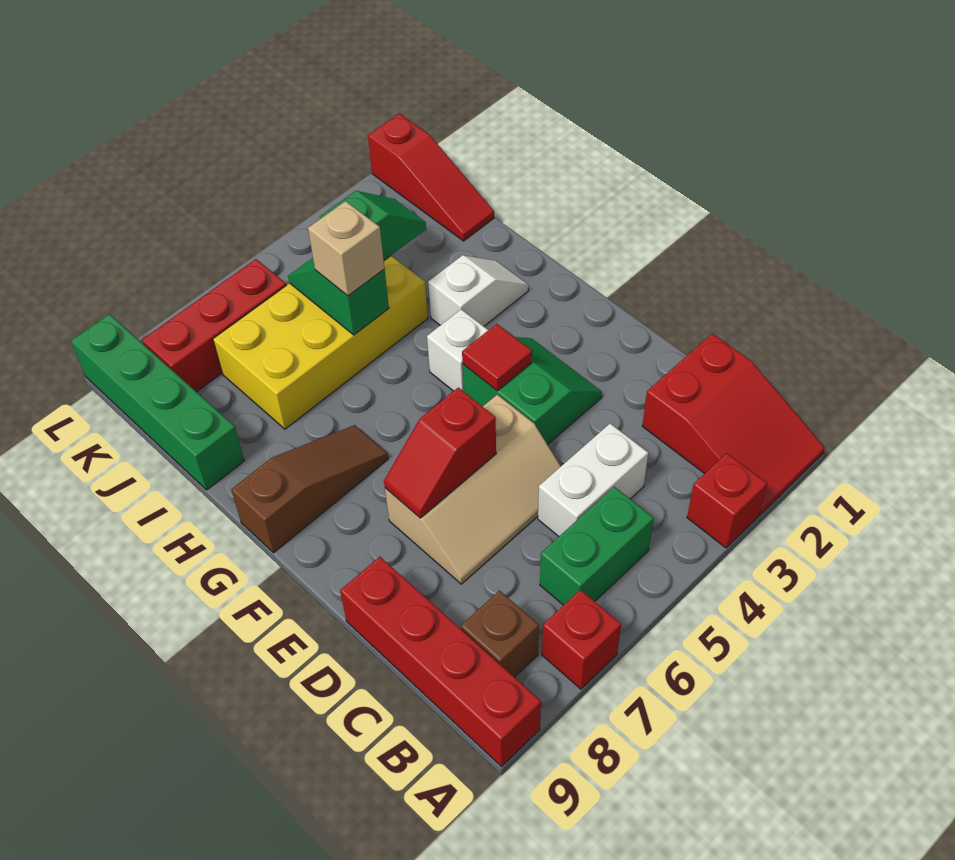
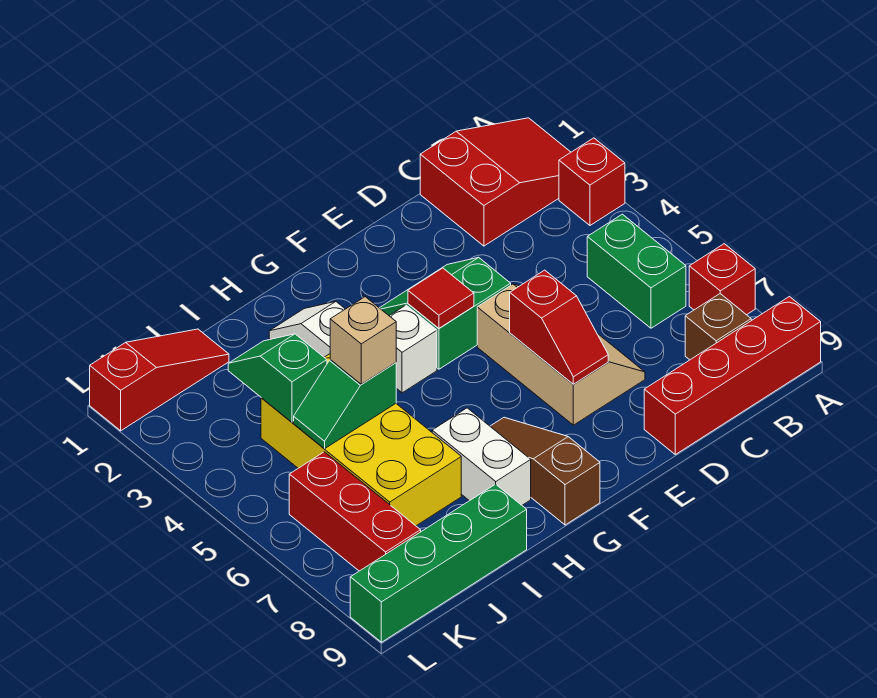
white 1x2 brick [538,423,648,536] -> white 1x2 brick moved to [432,408,531,505]

